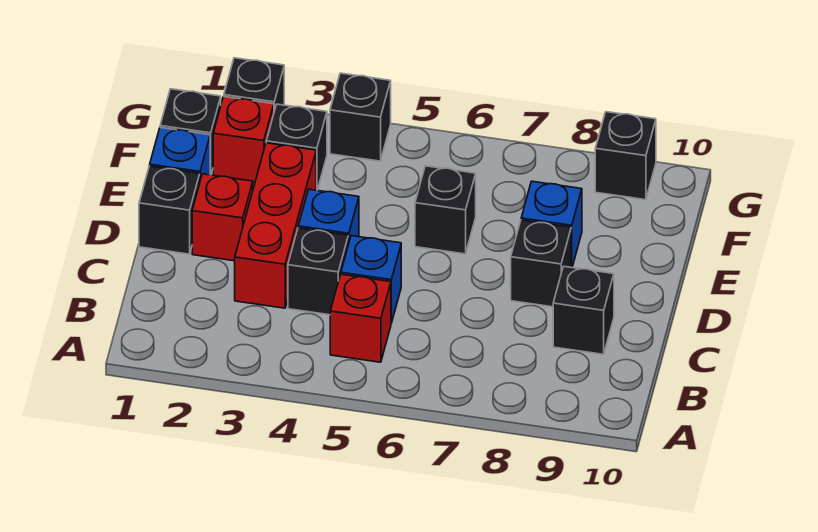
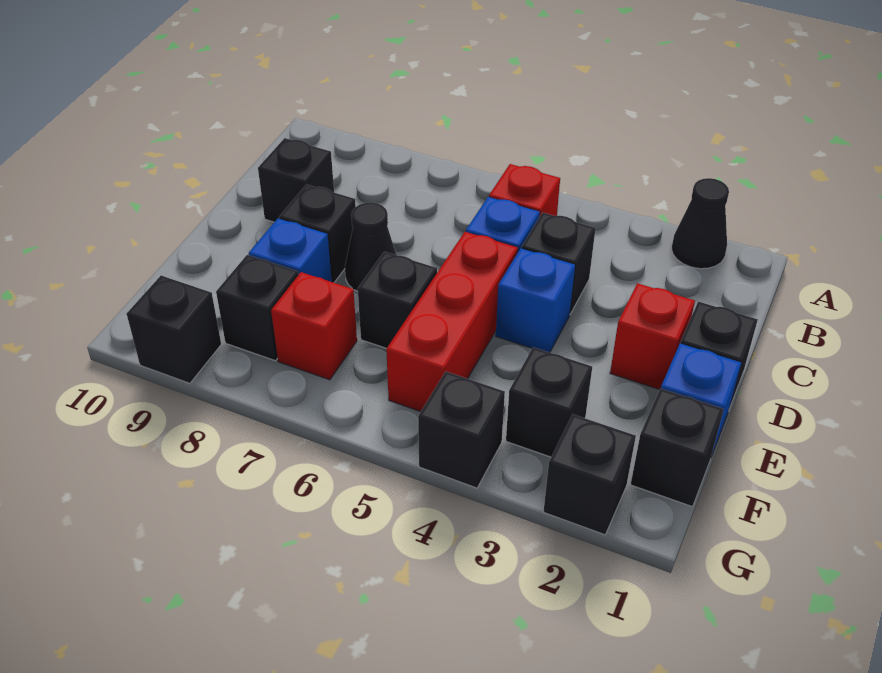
none -> black 1x1 cone [672,178,729,269]
red 1x3 brick [235,143,316,308] -> red 1x3 brick moved to [386,232,518,412]
none -> black 1x1 cone [345,202,396,291]
red 1x1 brick [213,97,274,183] -> red 1x1 brick moved to [271,272,357,380]
none -> black 1x1 brick [216,255,299,361]

